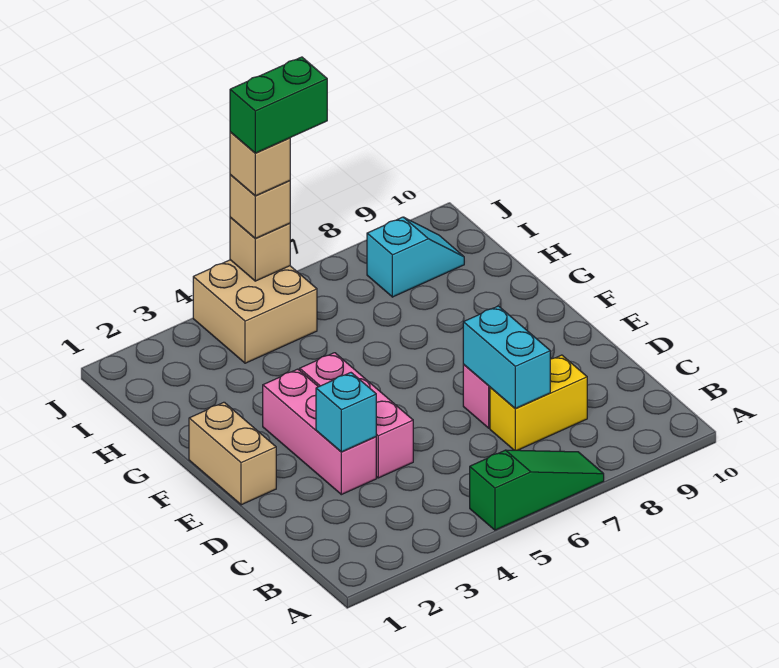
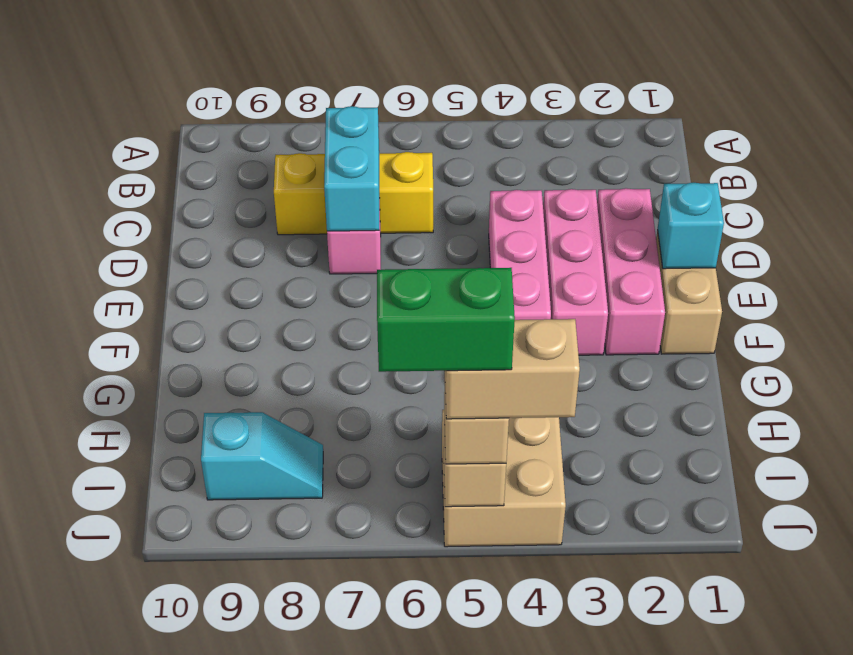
green 1x3 slope [470,450,604,530] -> none
yellow 1x2 brick [490,355,587,450] -> yellow 1x3 brick [274,152,433,235]
none -> pink 1x3 brick [597,188,665,355]
cyan 1x1 brick [316,373,376,452] -> cyan 1x1 brick moved to [658,183,724,269]
cyan 1x2 slope [367,217,464,297] -> cyan 1x2 slope turned to [201,412,323,500]
tan 1x1 brick [230,132,290,196] -> tan 1x2 brick [445,319,580,419]

